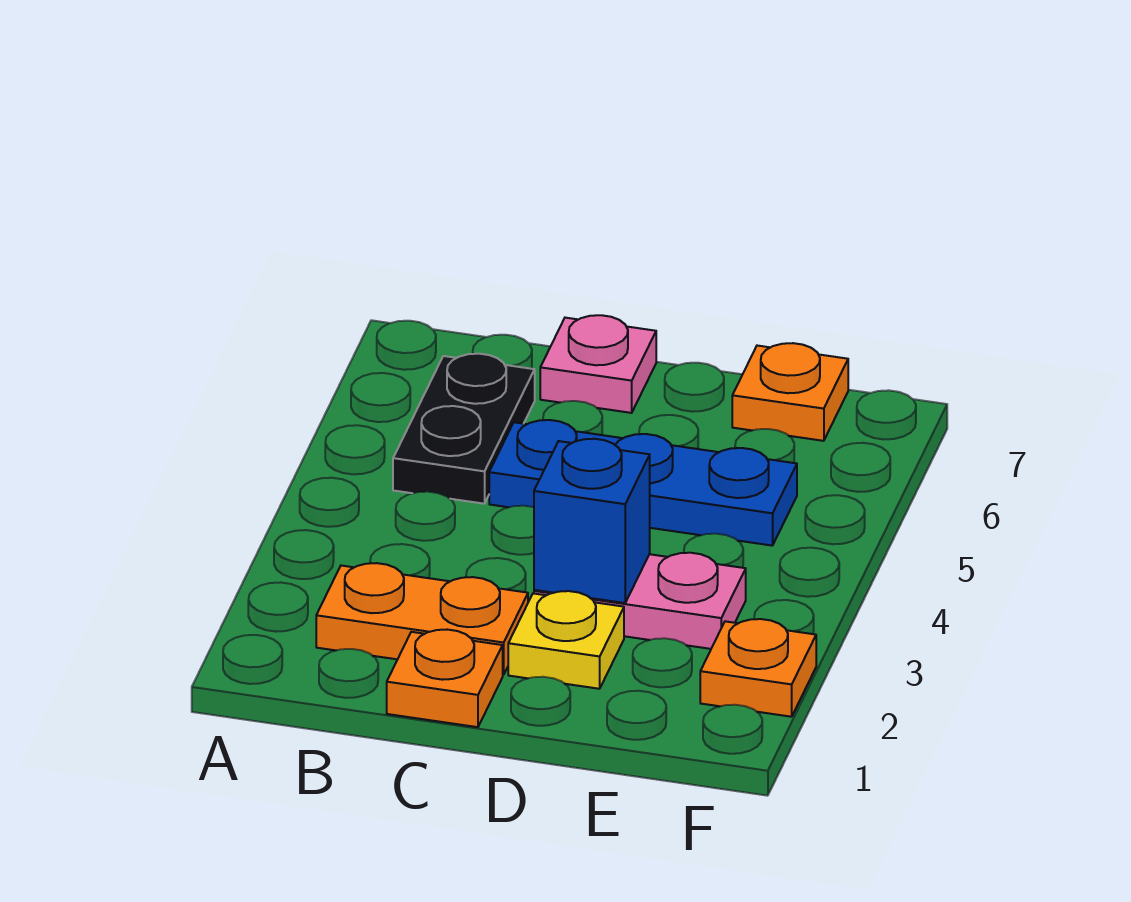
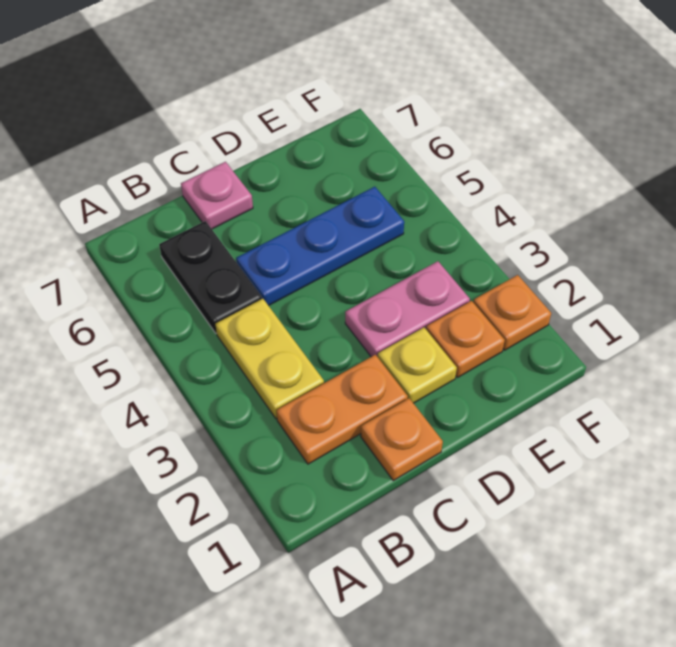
none -> yellow 1x2 plate [215,299,324,419]
blue 1x1 brick [534,439,650,603] -> none
orange 1x1 plate [732,343,848,441] -> orange 1x1 plate moved to [426,301,505,378]

